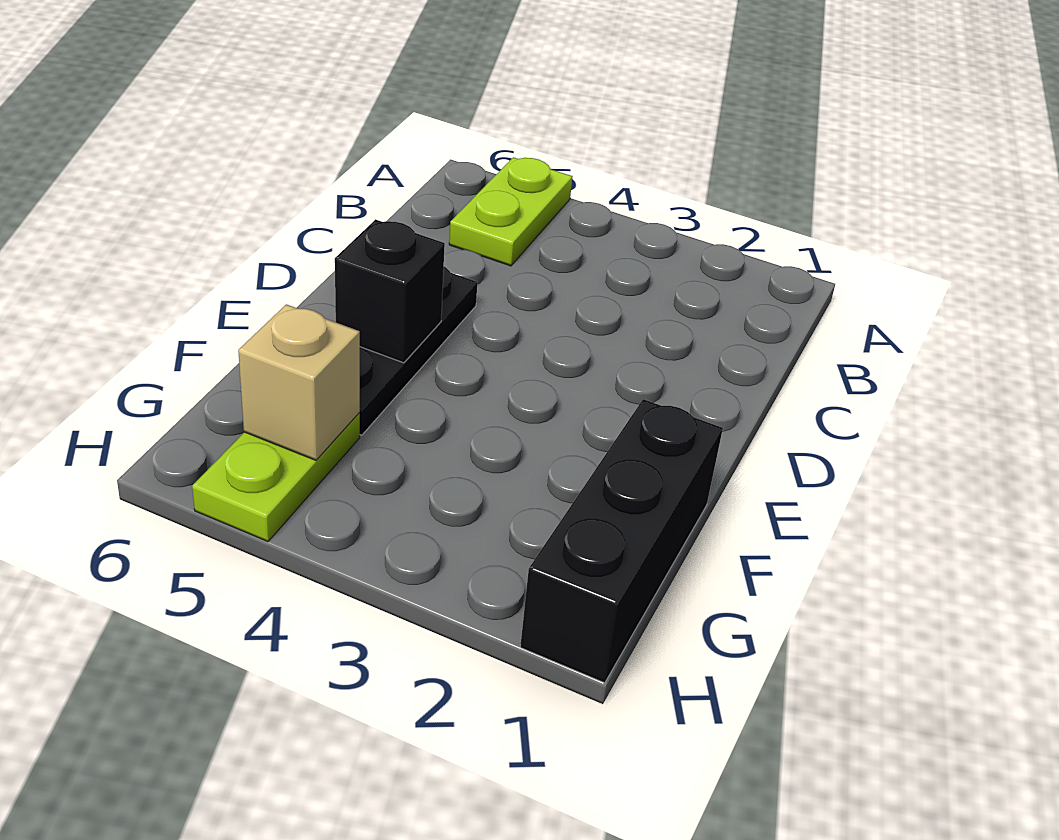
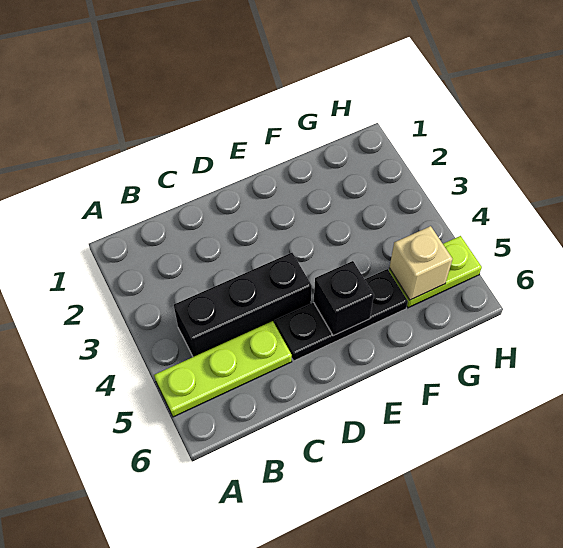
lime 1x2 plate [449,157,573,266] -> lime 1x3 plate [154,321,292,417]
black 1x3 brick [520,399,723,683] -> black 1x3 brick moved to [174,253,312,357]

